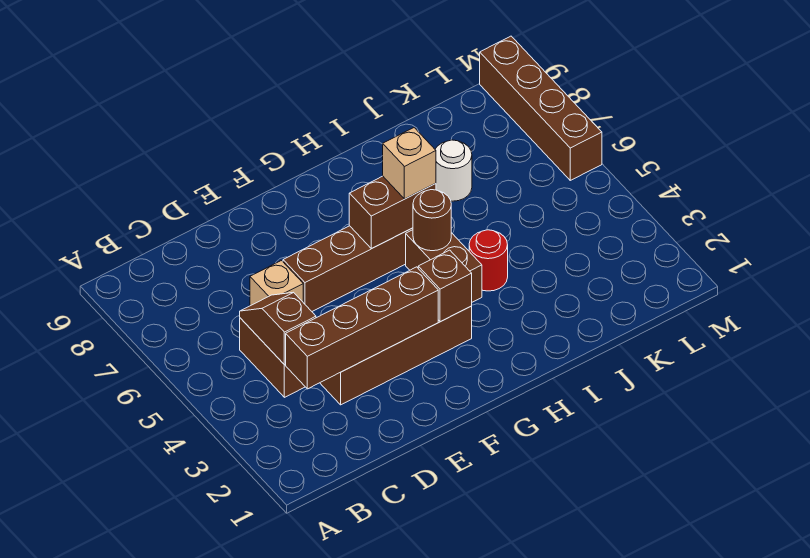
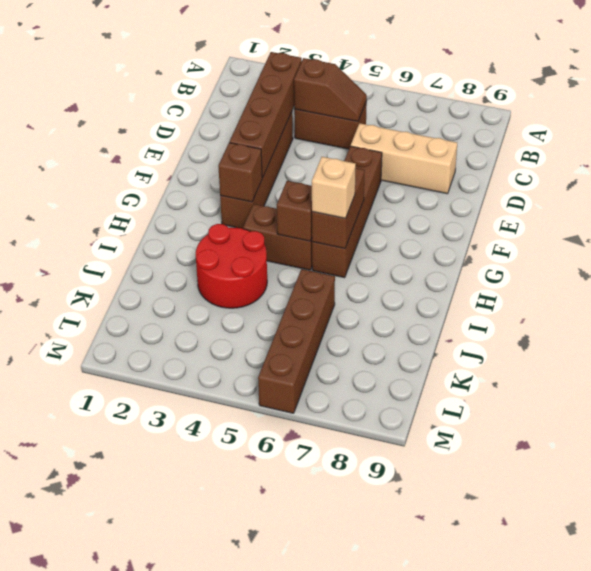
tan 1x1 brick [250,261,303,306] -> tan 1x3 brick [351,123,457,194]
brown 1x1 round brick [413,190,451,251] -> brown 1x1 brick [277,181,312,241]
red 1x1 round brick [469,230,508,291] -> red 2x2 round brick [196,224,267,308]
white 1x1 round brick [435,140,472,201] -> none
brown 1x4 brick [480,36,602,180] -> brown 1x4 brick turned to [258,269,335,413]

